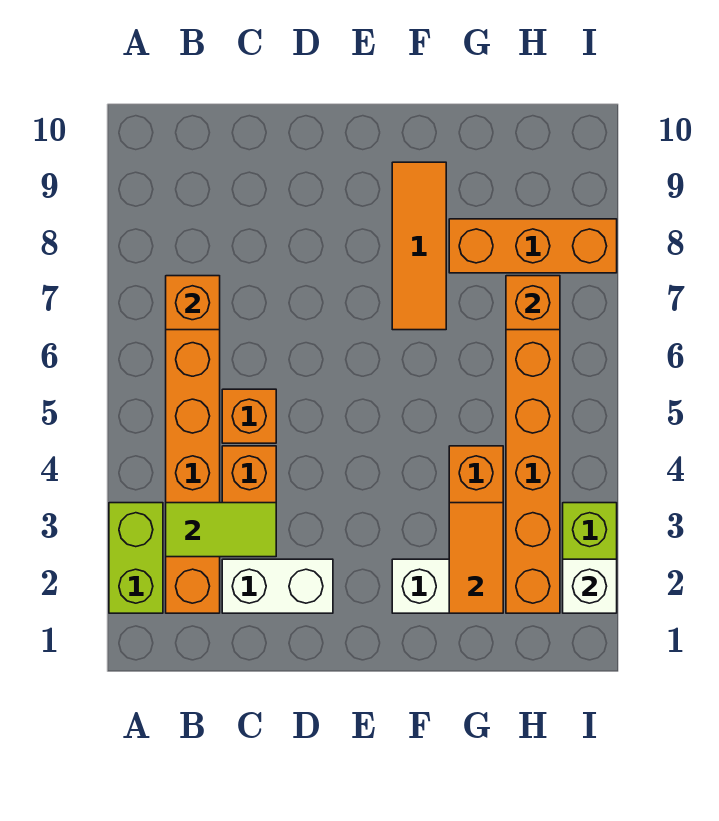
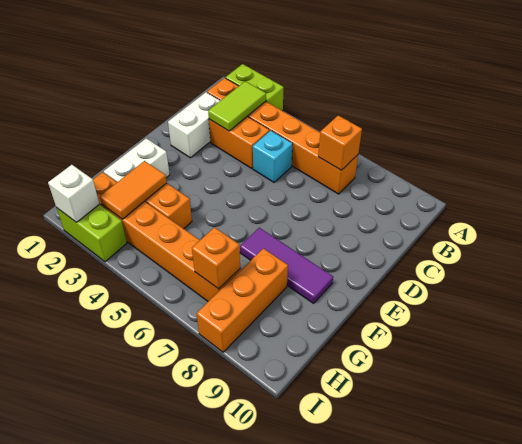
orange 1x1 brick [222,389,276,443] -> cyan 1x1 brick [253,131,293,182]
orange 1x3 tile [392,162,446,330] -> purple 1x3 tile [240,228,333,303]
orange 1x2 tile [449,503,503,613] -> orange 1x2 tile turned to [100,161,167,219]

